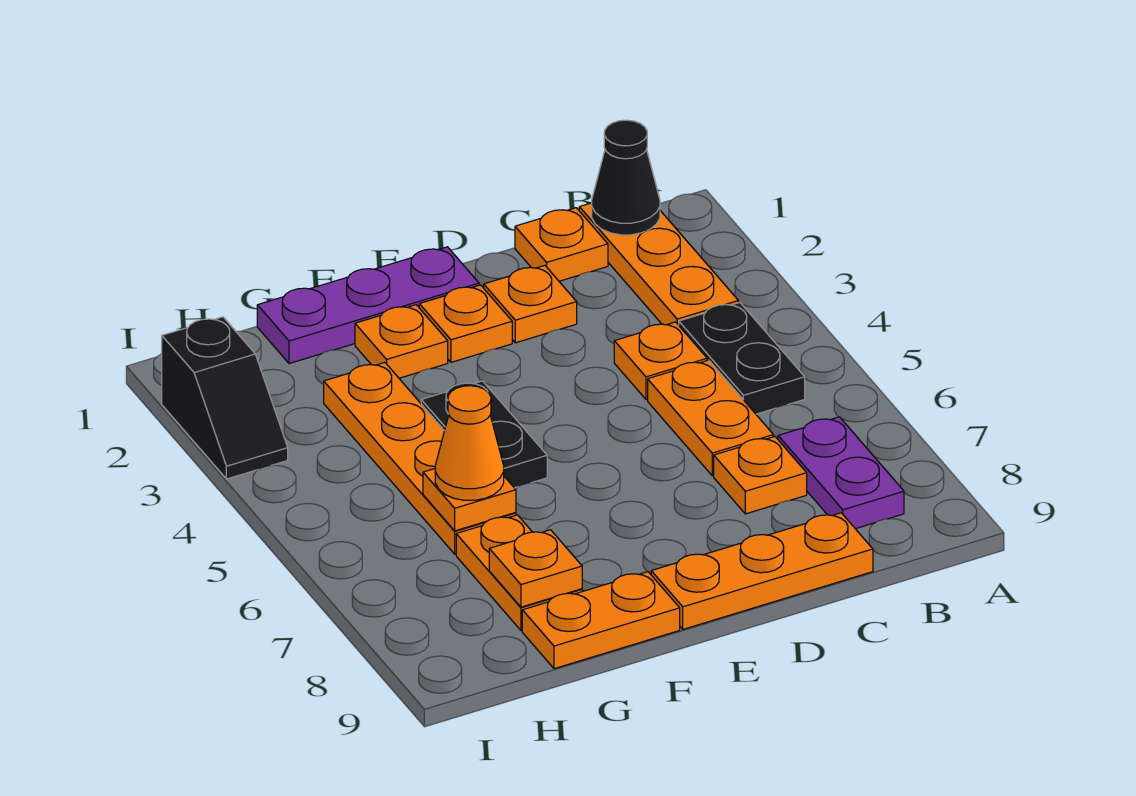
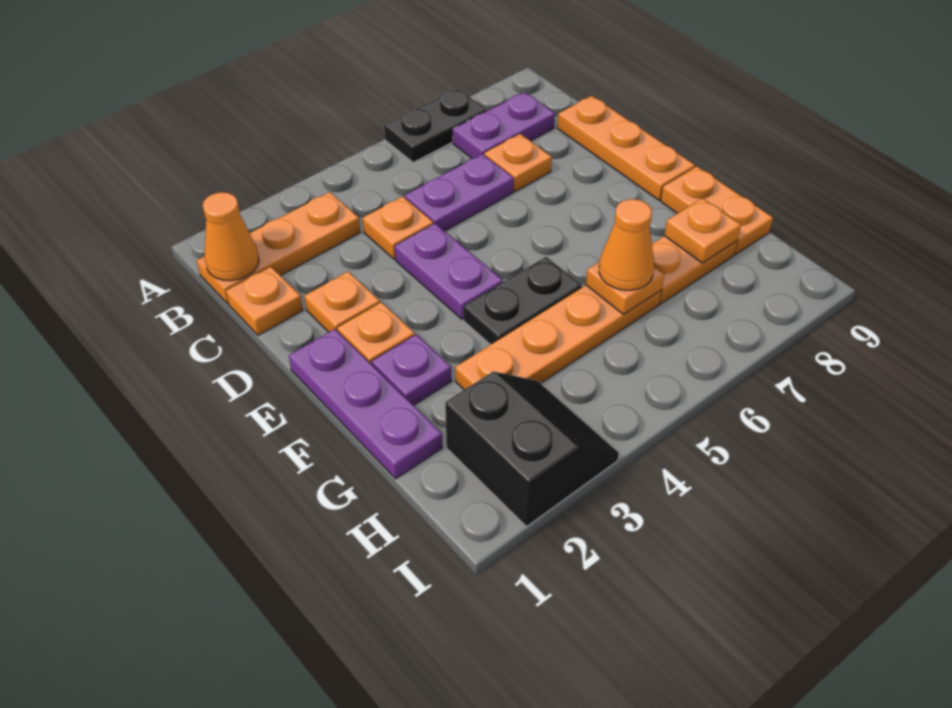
black 1x1 cone [592,120,660,235] -> orange 1x1 cone [203,192,259,281]
black 1x2 plate [679,302,805,414] -> black 1x2 plate moved to [384,88,487,163]
orange 1x2 plate [648,360,773,476] -> purple 1x2 plate [405,154,514,231]
none -> purple 1x2 plate [395,224,503,319]
orange 1x1 plate [355,305,448,378] -> purple 1x1 plate [372,334,452,406]
black 1x2 slope [162,317,288,479] -> black 2x2 slope [445,371,619,527]

